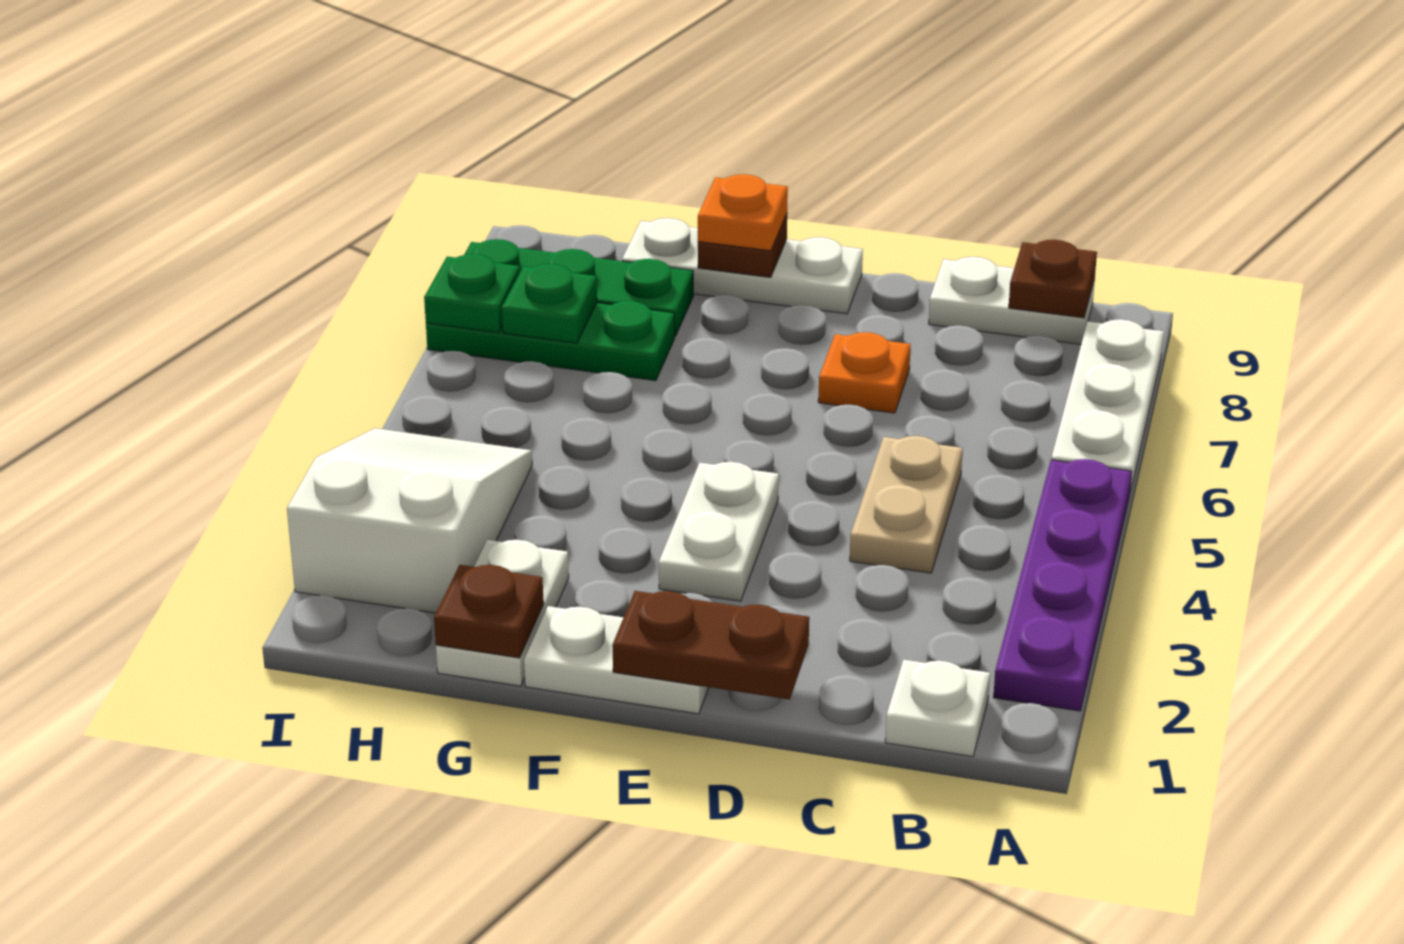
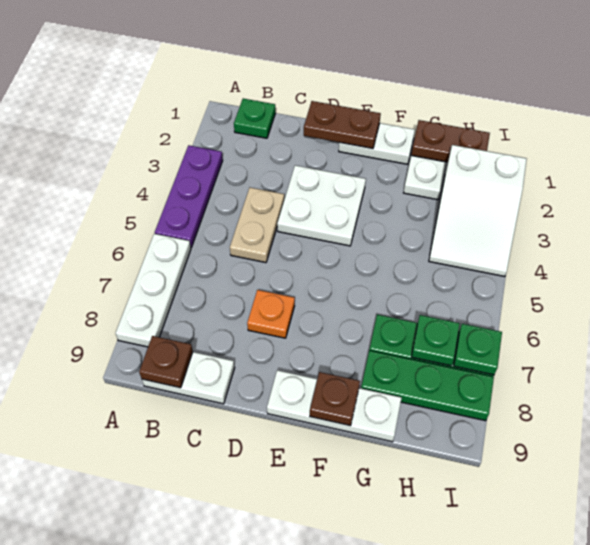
purple 1x4 plate [993,459,1132,711] -> purple 1x3 plate [155,145,223,247]
white 1x1 plate [885,660,990,756] -> green 1x1 plate [234,99,275,138]
white 1x2 plate [659,462,779,601] -> white 2x2 plate [277,165,366,246]
orange 1x1 plate [698,174,788,251] -> none
brown 1x1 plate [434,565,544,658] -> brown 1x2 plate [411,120,490,162]

